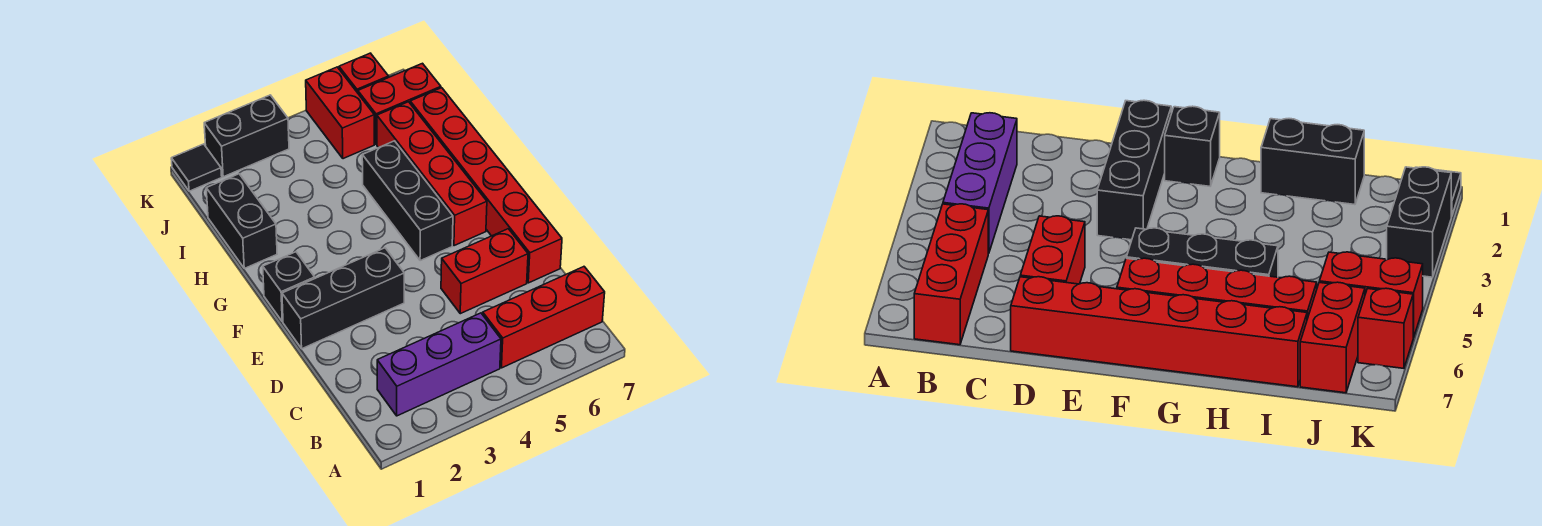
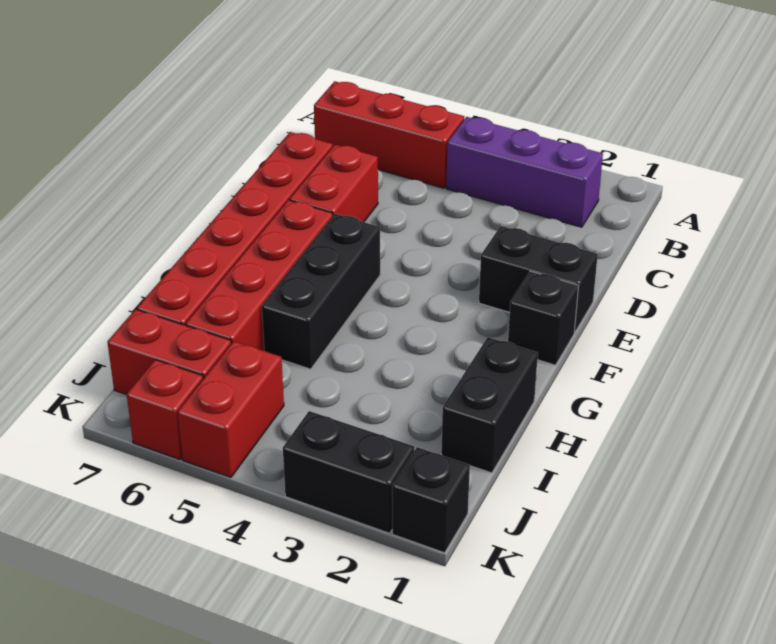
red 1x2 brick [441,229,528,314] -> red 1x2 brick turned to [290,145,378,222]
black 1x3 brick [282,248,404,349] -> black 1x2 brick [479,226,598,332]
black 1x1 tile [171,144,222,191] -> black 1x1 brick [392,447,470,553]

